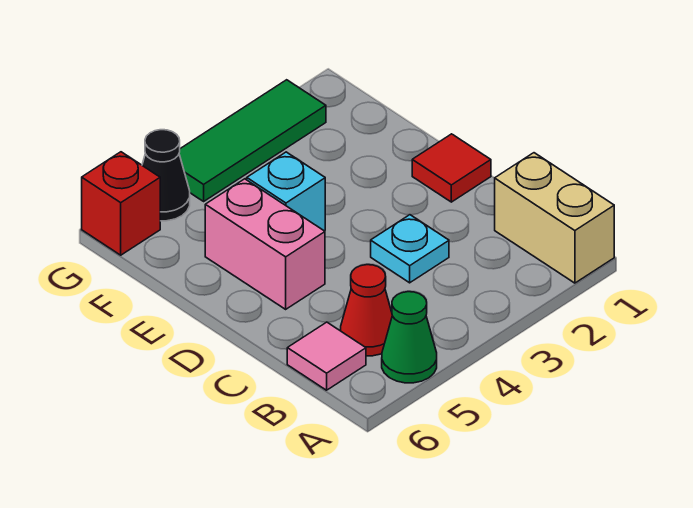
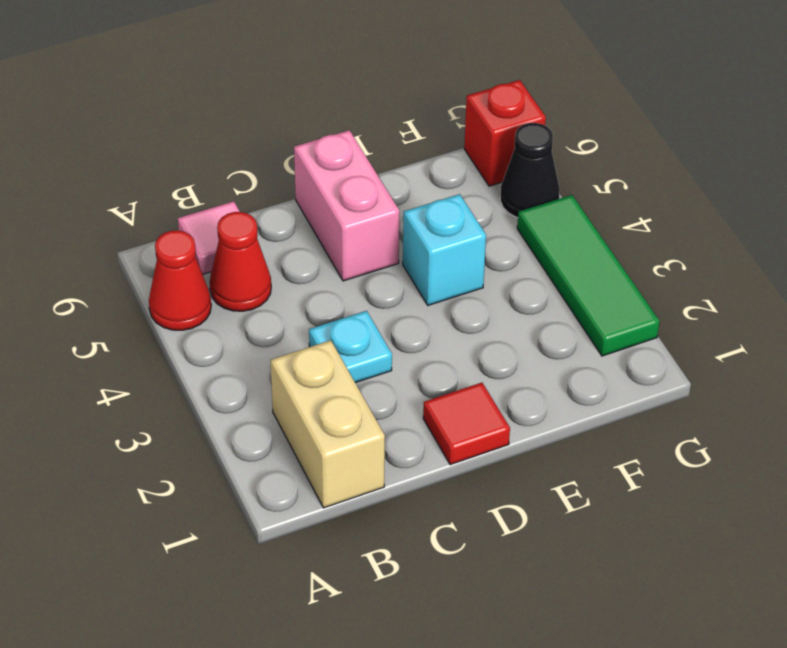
tan 1x2 brick [495,153,614,283] -> tan 1x2 brick turned to [270,340,385,508]
green 1x1 cone [382,292,437,383] -> red 1x1 cone [149,230,211,330]
pink 1x2 brick [205,179,325,309] -> pink 1x2 brick turned to [294,130,399,281]

